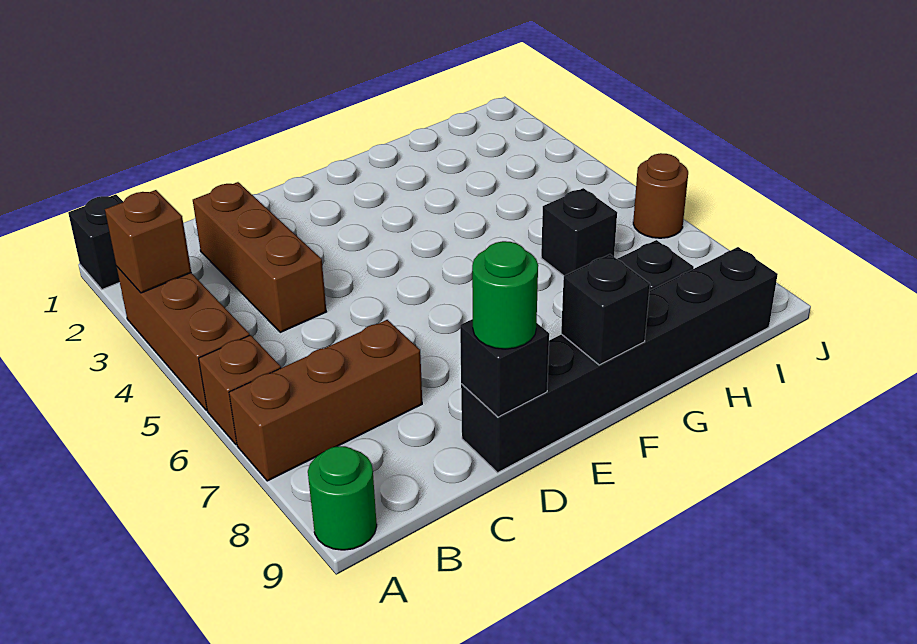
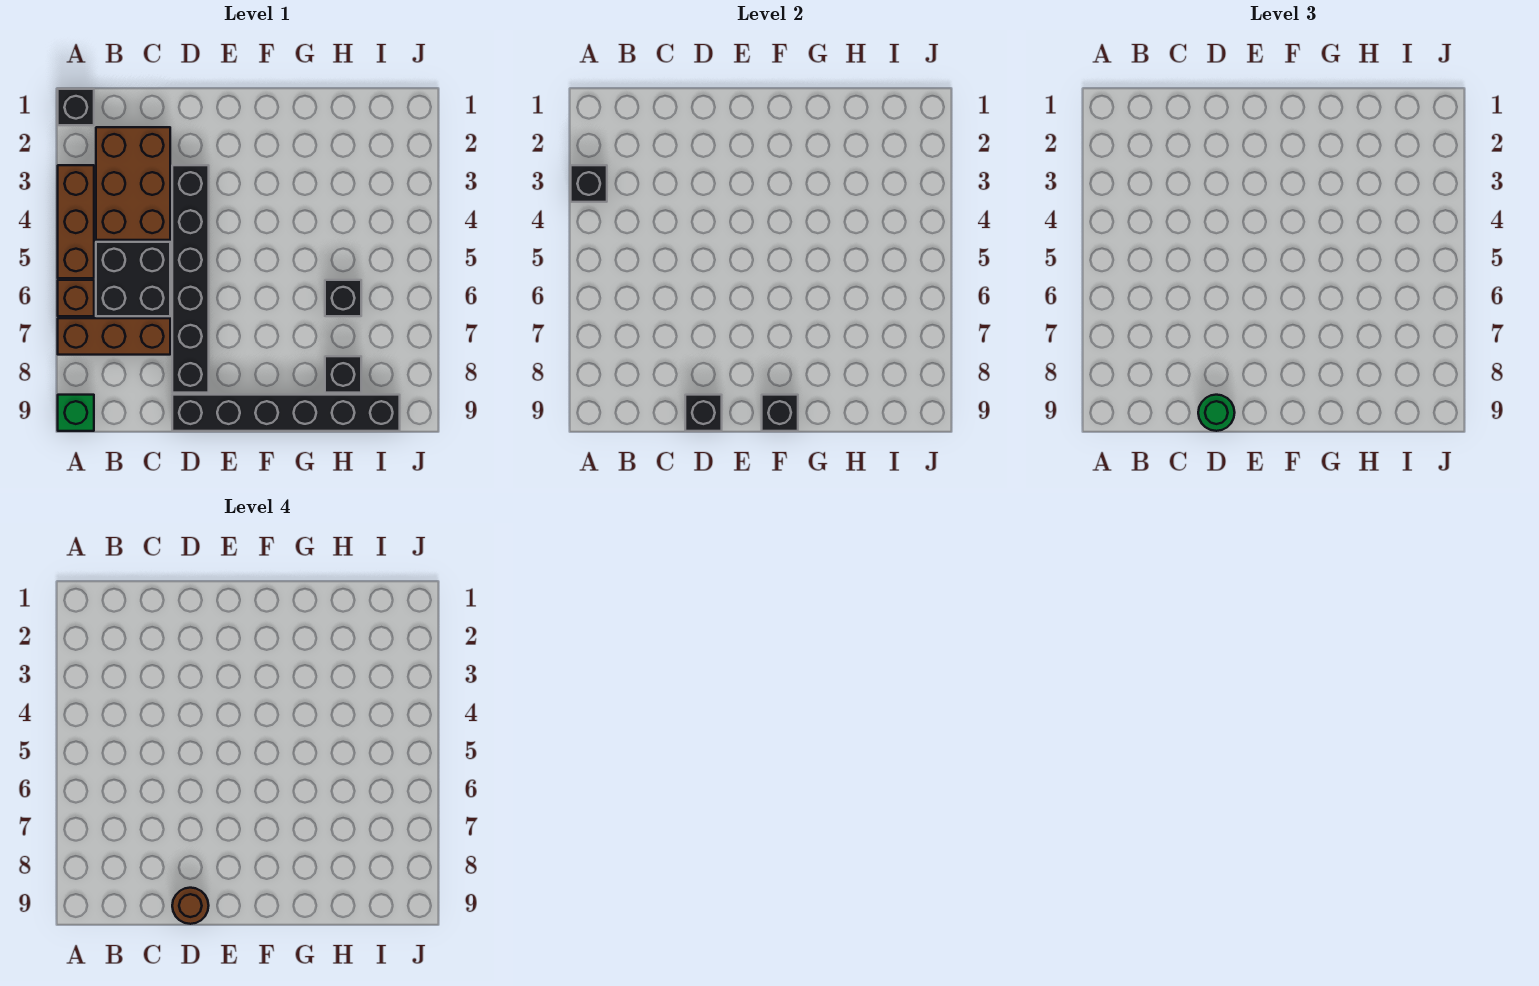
brown 1x1 brick [105,190,191,293] -> black 1x1 brick [571,165,607,202]
green 1x1 round brick [308,446,377,550] -> green 1x1 brick [58,395,94,431]
none -> black 2x2 brick [96,242,170,316]
brown 1x3 brick [193,182,326,332] -> brown 2x3 brick [96,127,170,240]
none -> black 1x6 brick [172,165,209,393]
brown 1x1 round brick [633,153,688,238] -> brown 1x1 round brick moved to [172,888,209,924]

